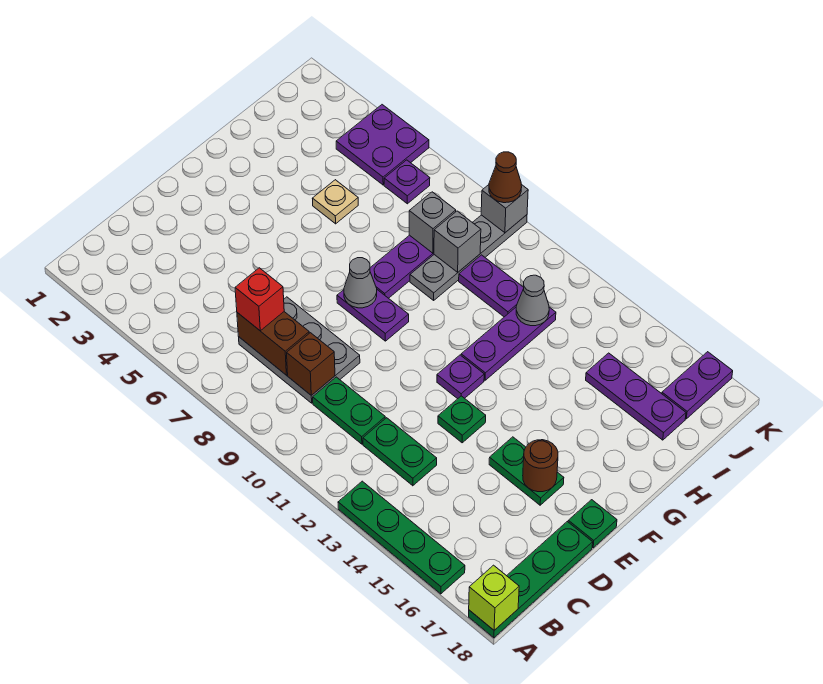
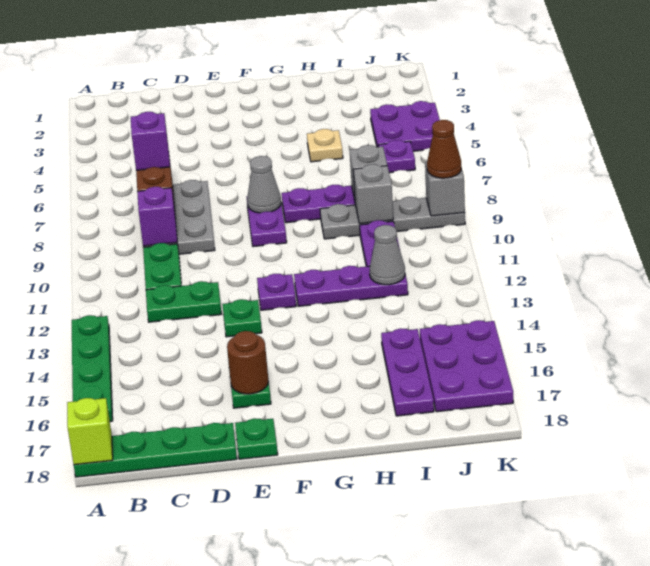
red 1x1 brick [235,268,284,331] -> purple 1x1 brick [131,112,170,170]
brown 1x1 brick [287,333,335,395] -> purple 1x1 brick [137,187,177,246]
green 1x2 plate [363,418,437,486] -> green 1x2 plate turned to [146,281,222,322]
purple 1x2 plate [662,352,733,419] -> purple 2x3 plate [420,320,513,412]

